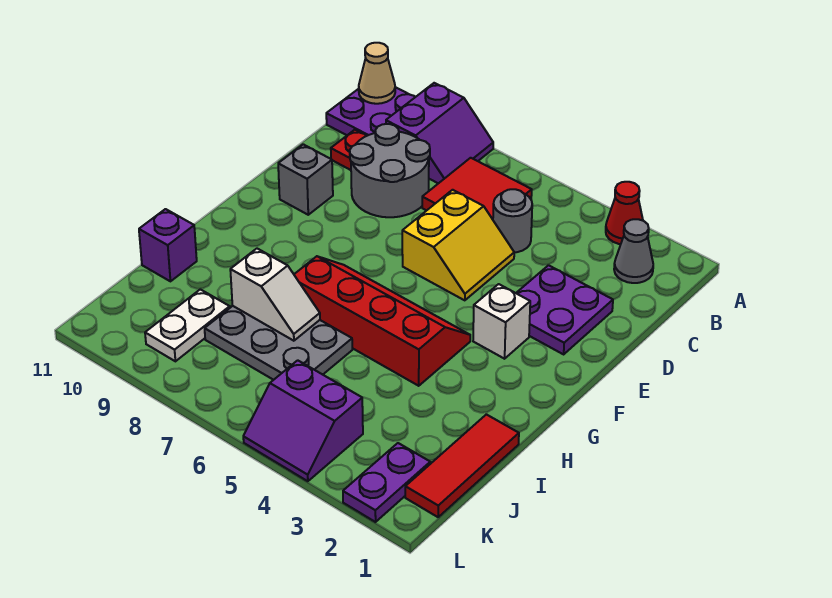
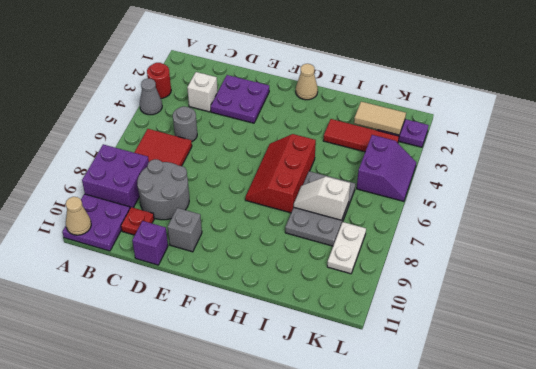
red 1x1 cone [606,182,643,244] -> red 1x1 round brick [147,63,171,98]
purple 2x2 slope [386,83,493,183] -> purple 2x2 brick [82,144,149,208]
grey 1x1 cone [614,219,653,283] -> grey 1x1 cone moved to [140,78,162,115]
yellow 2x2 slope [402,190,514,300] -> none
white 1x1 brick [473,284,530,359] -> white 1x1 brick moved to [187,72,218,112]
none -> tan 1x1 cone [296,64,318,100]
red 2x4 slope [294,256,470,386] -> red 2x3 slope [245,134,316,213]
red 1x3 tile [405,414,519,517] -> red 1x3 tile moved to [323,119,399,152]
white 1x2 slope [230,249,320,341] -> white 1x2 slope turned to [294,177,350,220]
purple 1x1 brick [139,209,197,281] -> purple 1x1 brick moved to [132,221,168,265]
none -> tan 1x2 tile [354,102,406,135]
white 1x2 plate [145,289,230,361] -> white 1x2 plate turned to [327,222,366,274]

